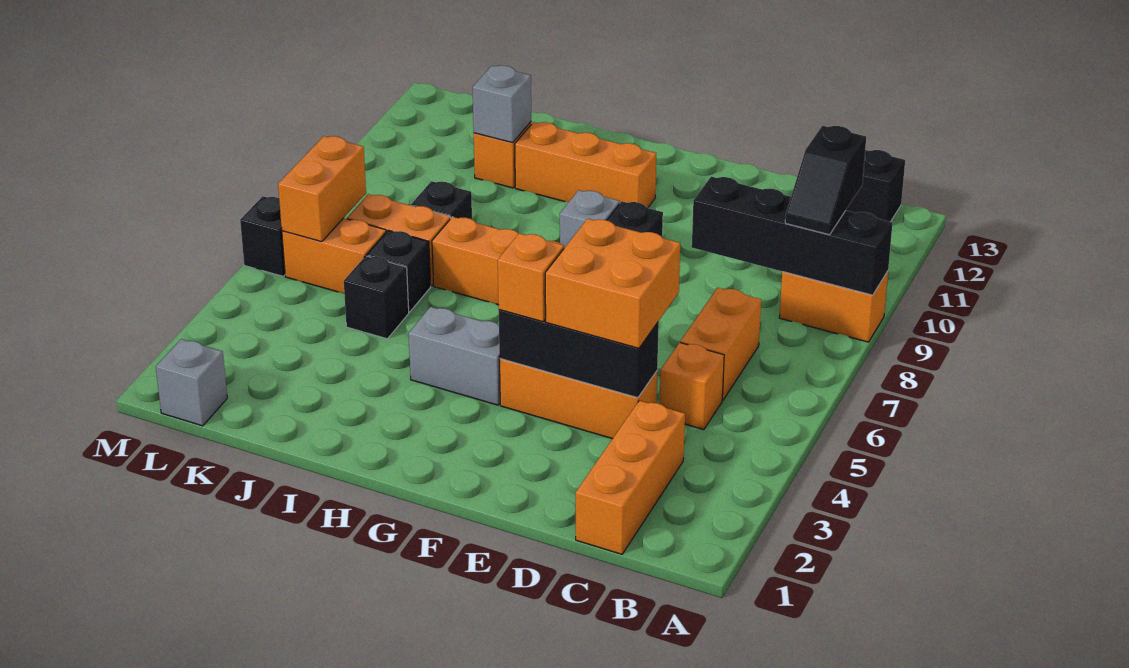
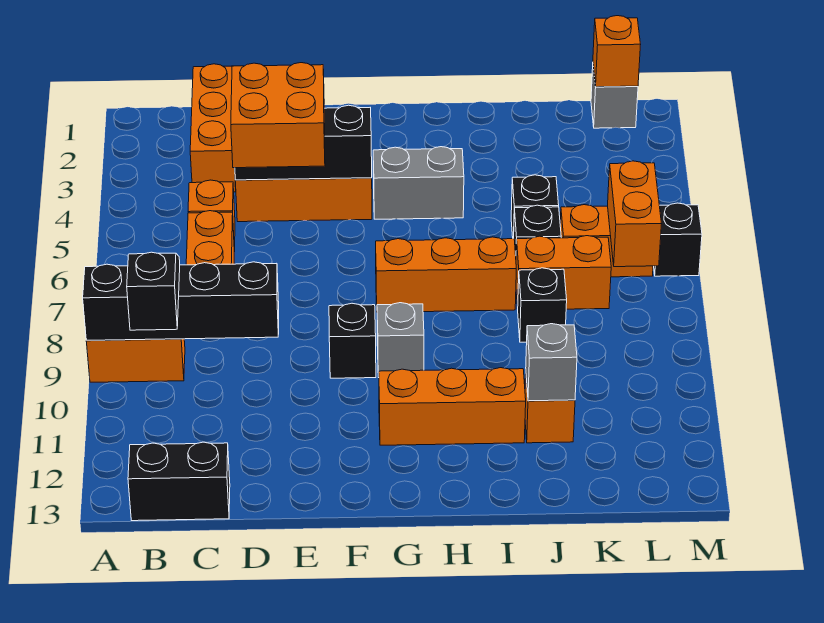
orange 1x1 brick [498,233,564,322] -> orange 1x1 brick moved to [593,16,641,87]

